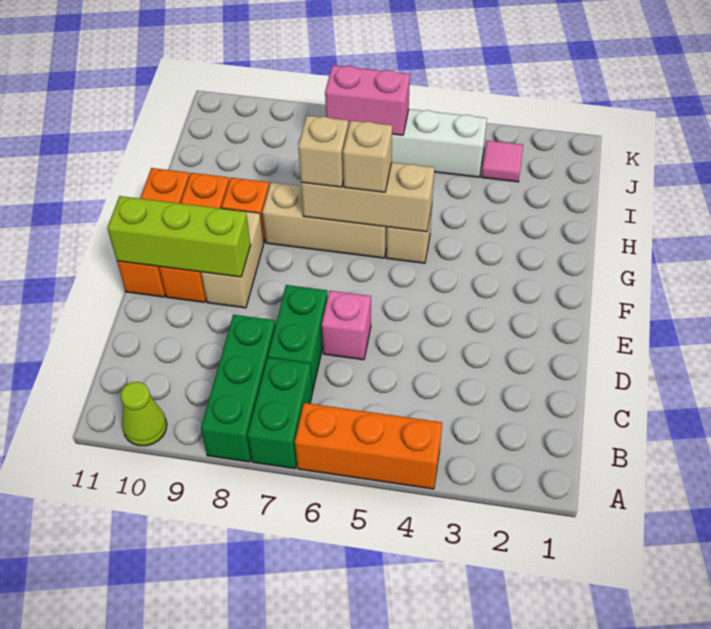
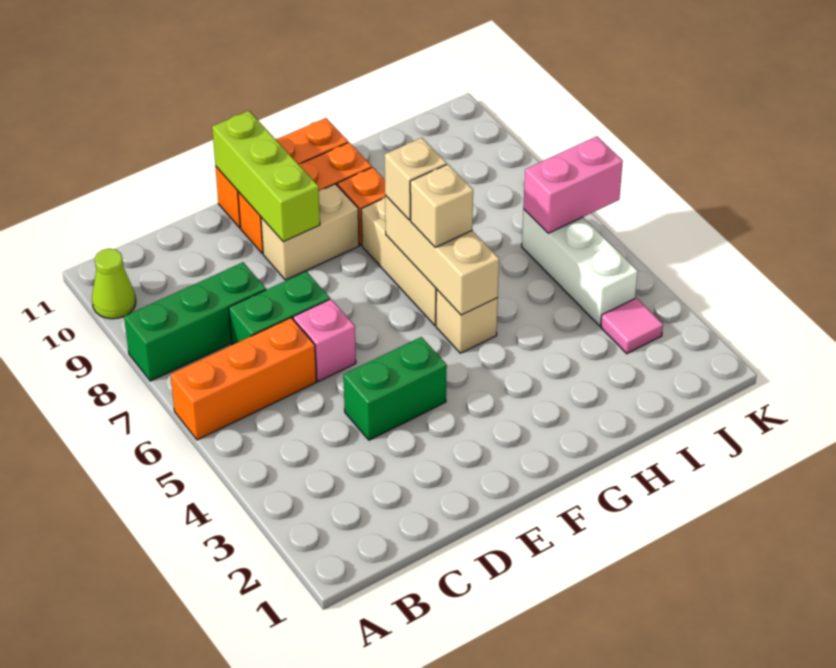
orange 1x3 brick [295,403,442,489] -> orange 1x3 brick turned to [170,318,317,440]
green 1x2 brick [248,358,313,469] -> green 1x2 brick moved to [343,337,447,440]
pink 1x2 brick [325,65,410,135] -> pink 1x2 brick turned to [523,136,623,233]

